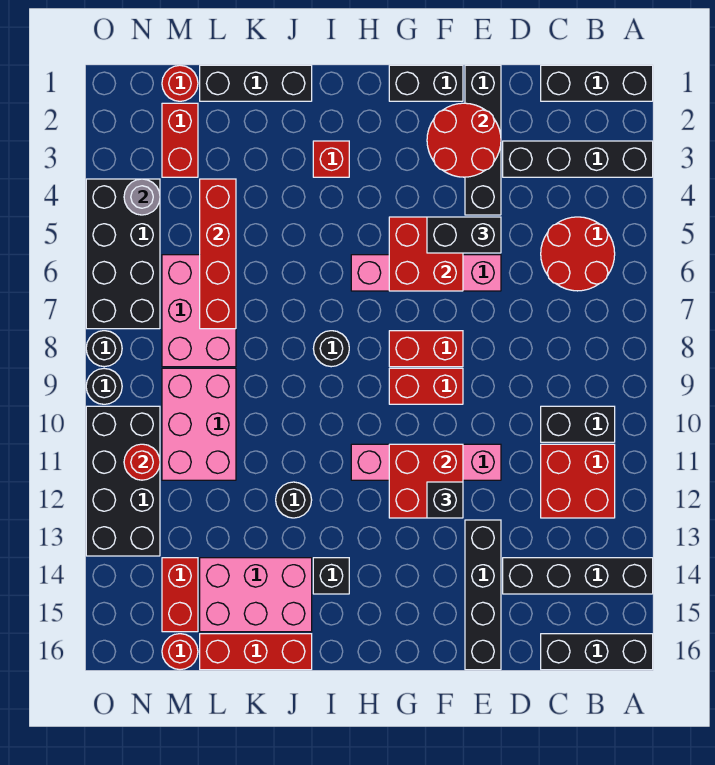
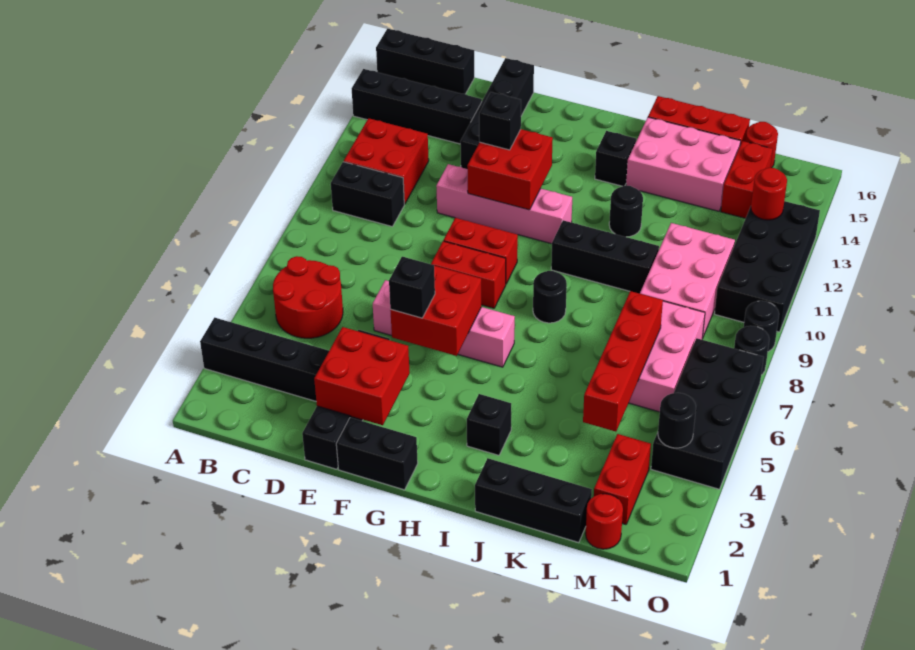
black 1x3 brick [541,65,653,101] -> black 1x3 brick moved to [551,220,659,294]
red 2x2 round brick [427,103,501,177] -> red 2x2 brick [314,327,410,425]
black 1x2 brick [427,217,501,253] -> black 1x1 brick [389,257,435,318]
red 1x1 brick [313,141,349,177] -> black 1x1 brick [467,394,511,455]
grey 1x1 round brick [124,179,160,215] -> black 1x1 round brick [658,393,696,448]
red 1x1 round brick [124,444,160,480] -> red 1x1 round brick moved to [751,168,787,220]

